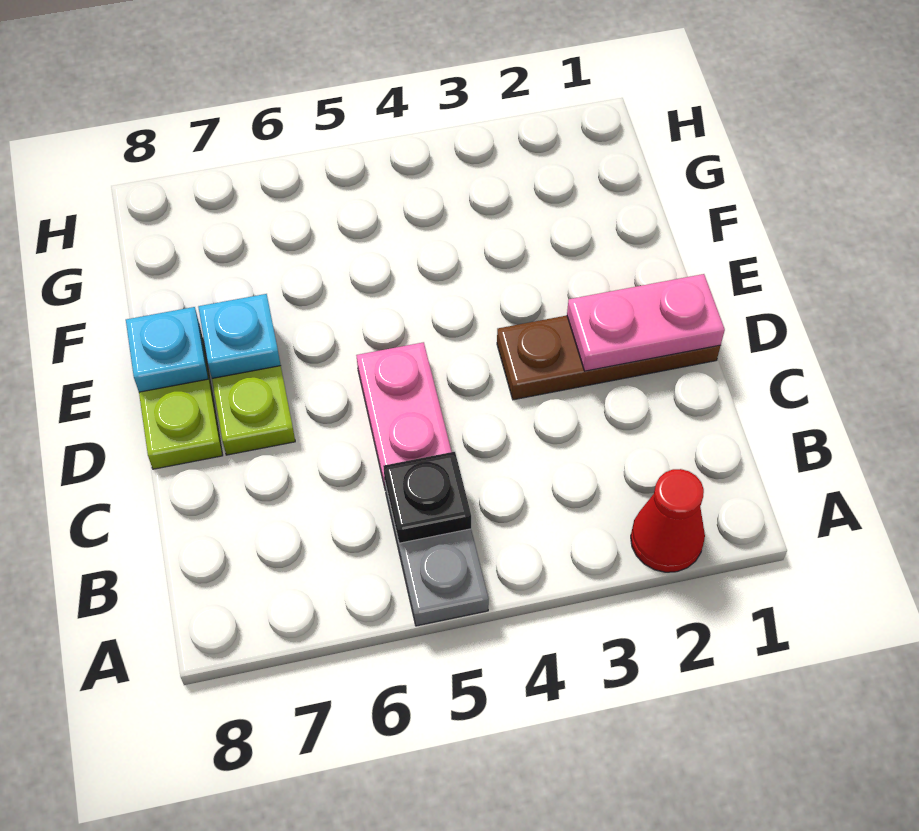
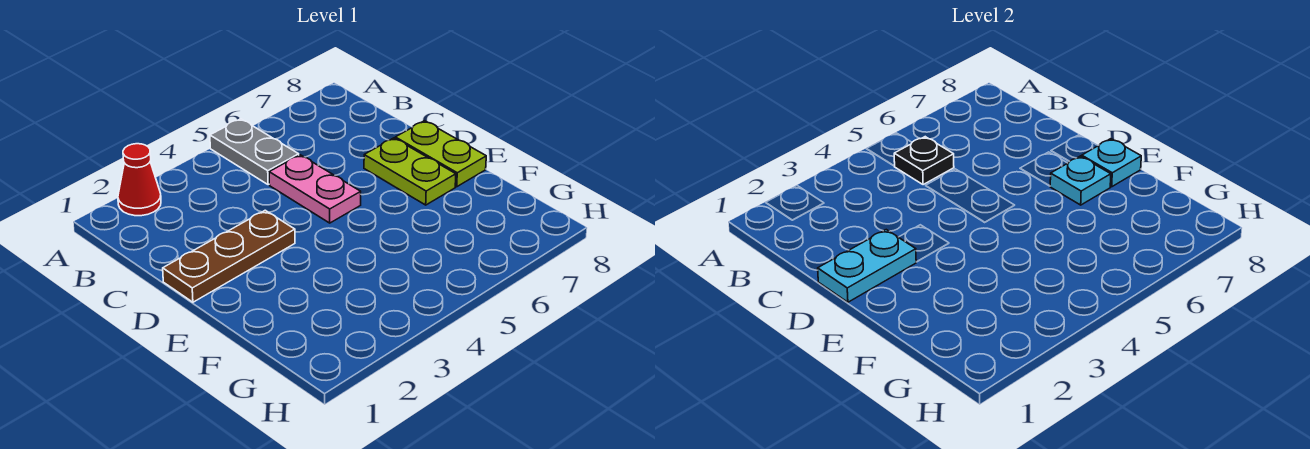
pink 1x2 plate [567,274,725,371] -> cyan 1x2 plate [818,230,916,302]

